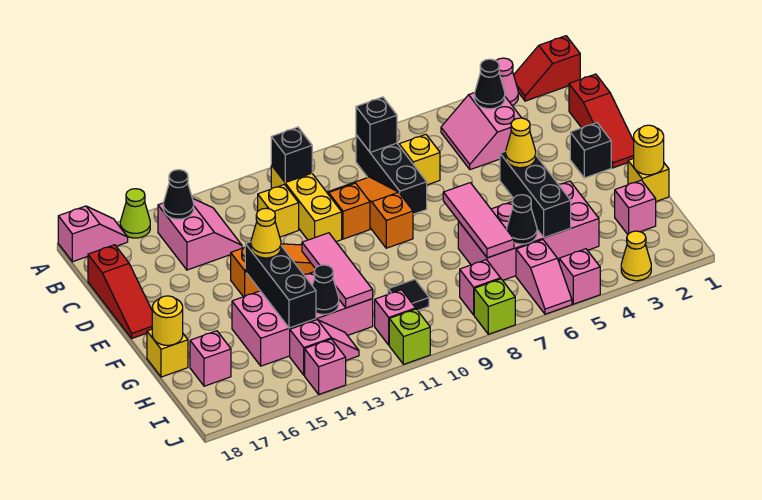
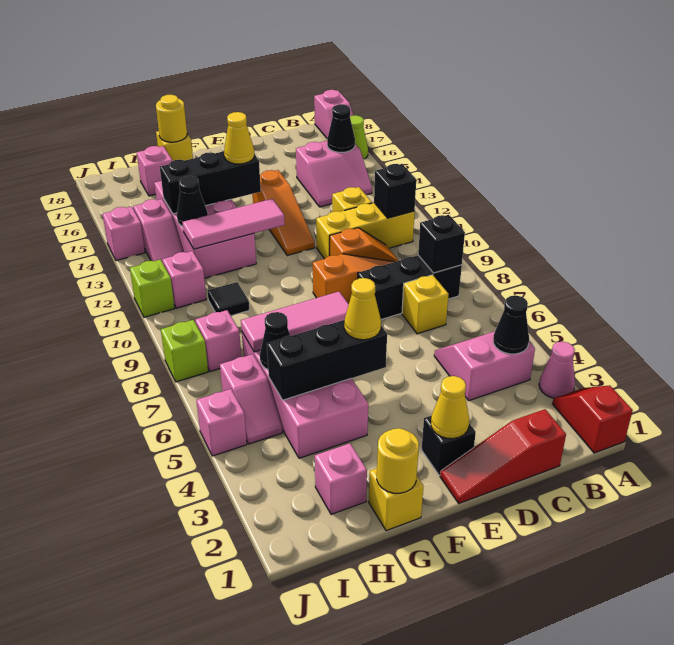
red 1x3 slope [88,245,152,338] -> none
pink 1x2 slope [516,240,572,314] -> pink 1x2 slope turned to [220,354,282,444]
yellow 1x1 cone [621,231,651,281] -> yellow 1x1 cone moved to [431,376,469,439]

